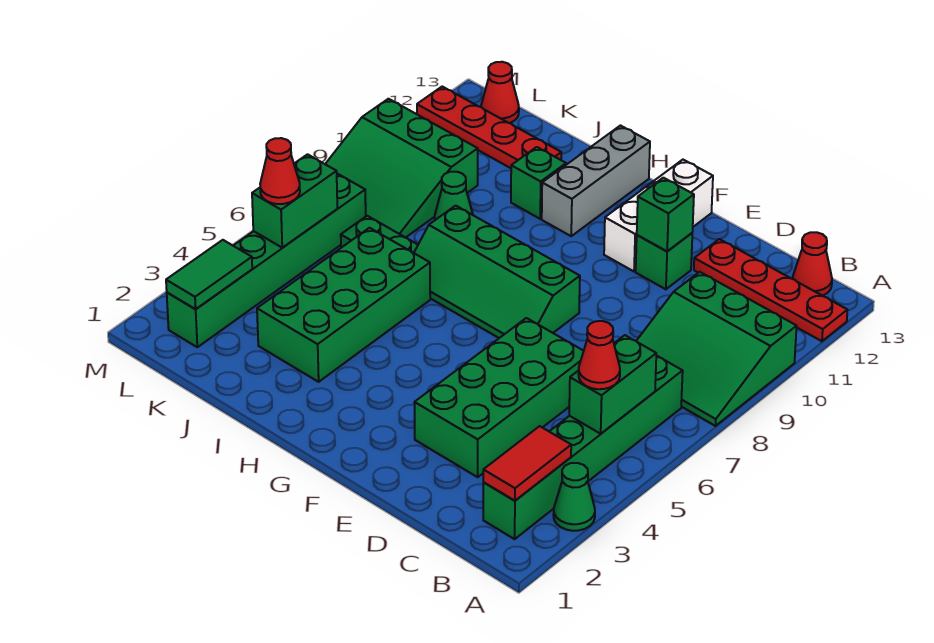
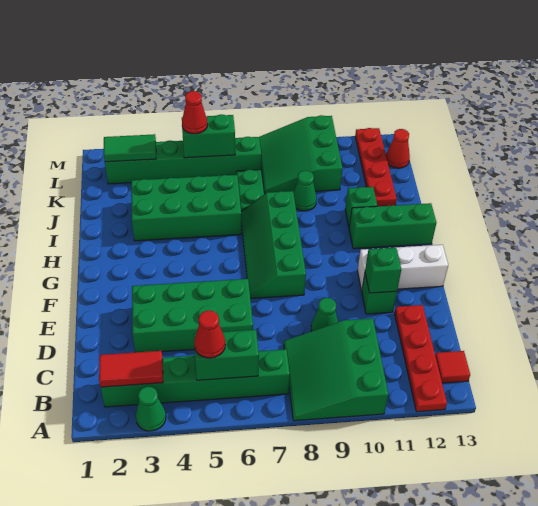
red 1x1 cone [793,232,832,296] -> red 1x1 tile [435,351,470,383]
none -> green 1x1 cone [311,298,338,331]
grey 1x3 brick [542,126,650,236] -> green 1x3 brick [349,203,436,249]

